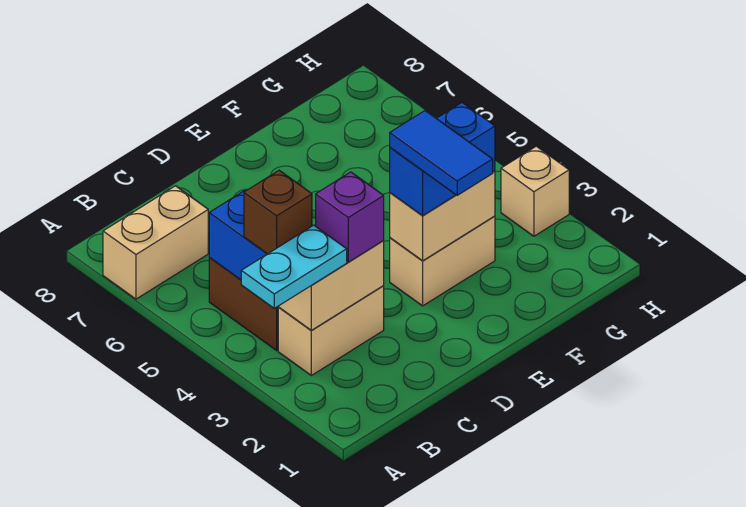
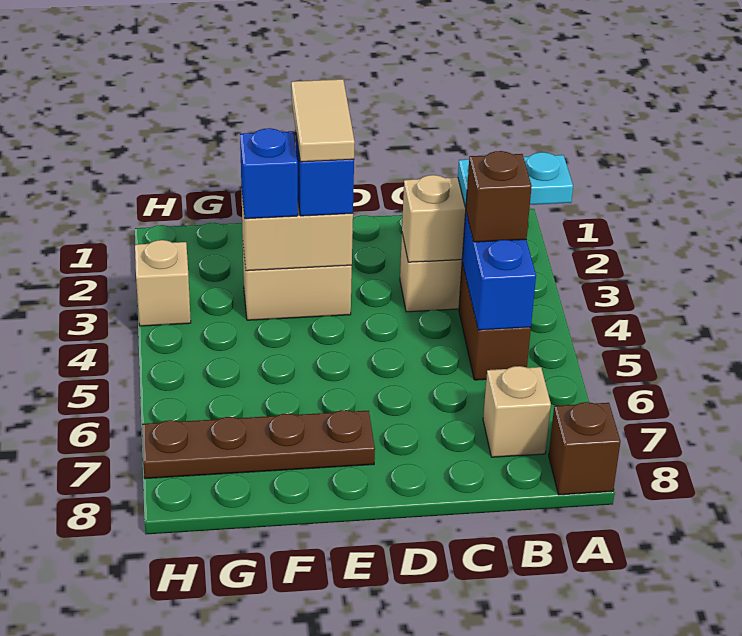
tan 1x2 brick [103,186,208,299] -> tan 1x1 brick [483,366,551,457]
none -> brown 1x1 brick [549,402,621,495]
purple 1x1 brick [316,172,384,262] -> none
blue 1x2 tile [390,111,493,195] -> tan 1x2 tile [291,79,355,162]
none -> brown 1x4 plate [142,410,375,479]

